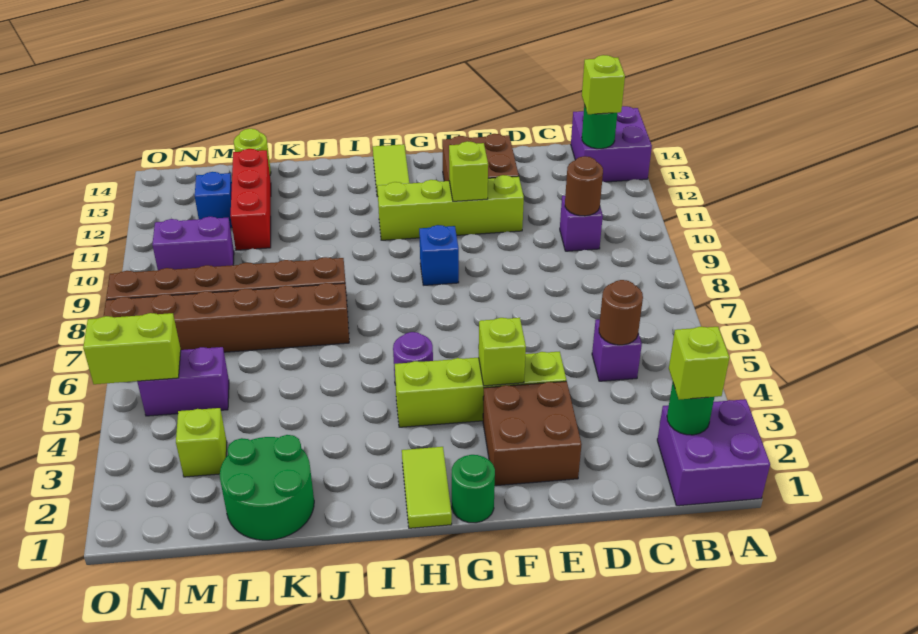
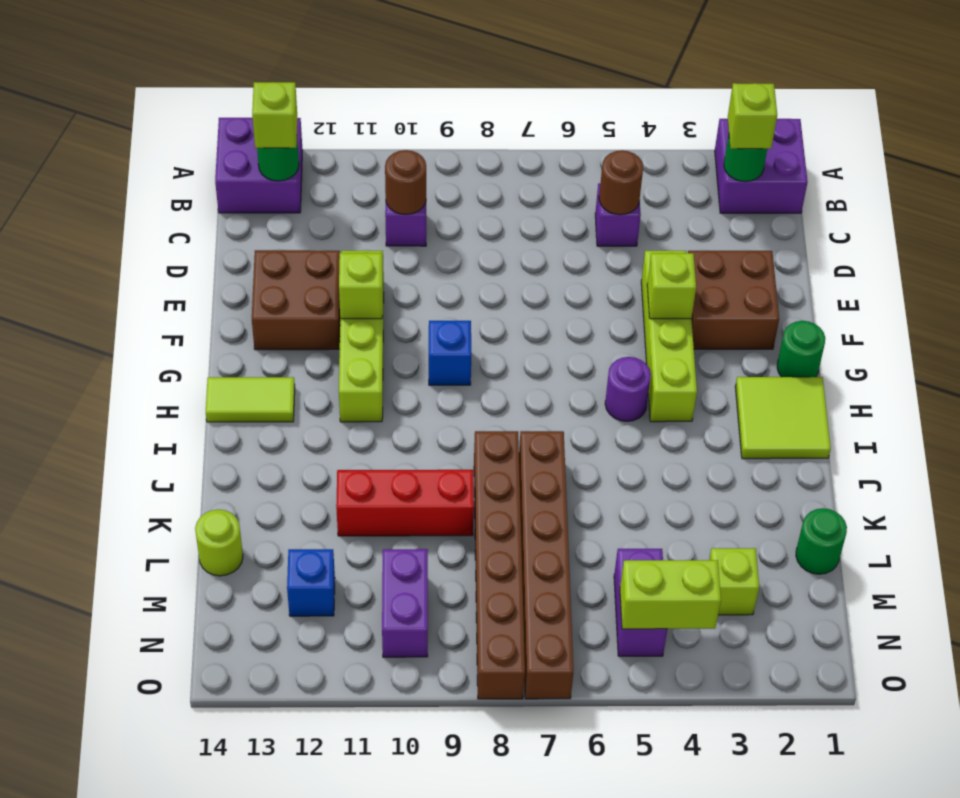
lime 1x2 tile [402,447,452,528] -> lime 2x2 tile [735,377,831,459]
green 2x2 round brick [220,435,314,540] -> green 1x1 round brick [796,508,847,574]
red 1x3 brick [231,149,271,250] -> red 1x3 brick moved to [336,470,474,536]
lime 1x2 brick [83,313,181,384] -> lime 1x2 brick turned to [620,560,721,629]

